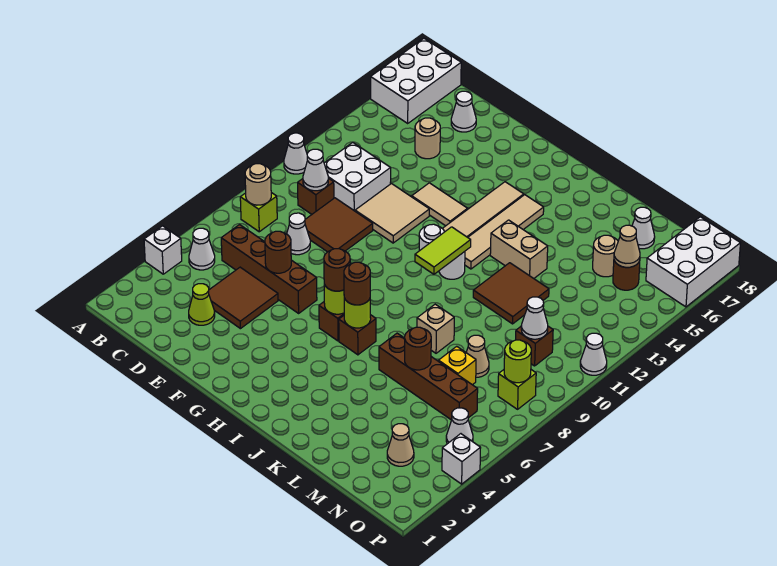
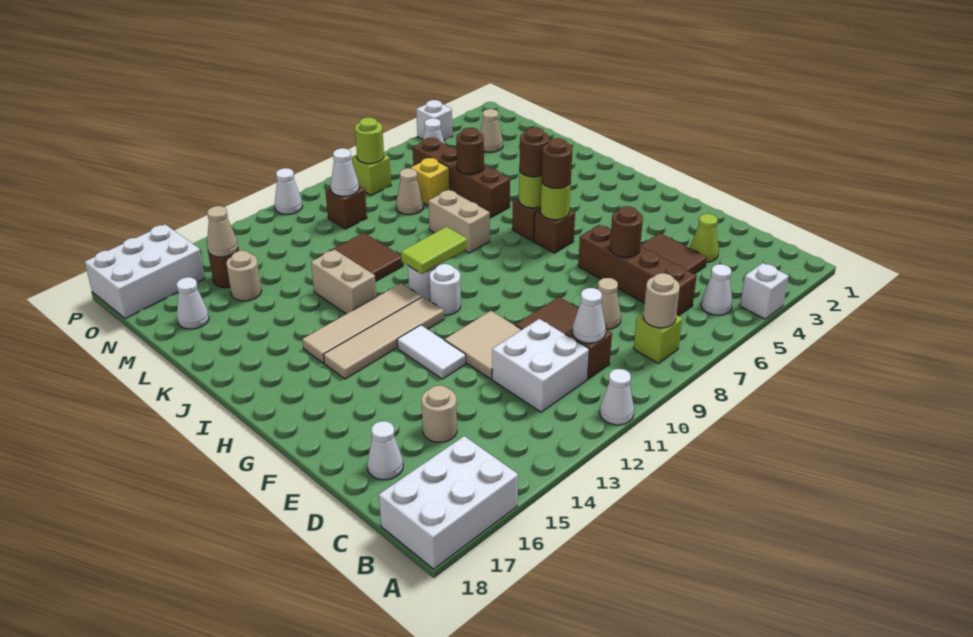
white 1x1 cone [287,213,310,255] -> tan 1x1 cone [598,278,621,329]
tan 1x2 tile [412,183,468,226] -> white 1x2 tile [397,325,466,379]
tan 1x1 brick [417,304,454,353] -> tan 1x2 brick [428,190,490,253]

